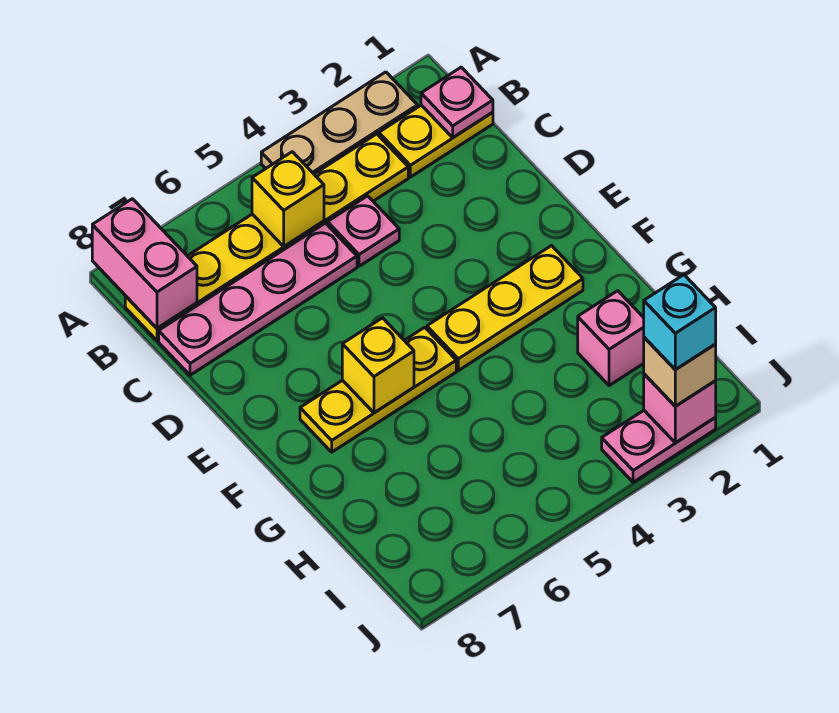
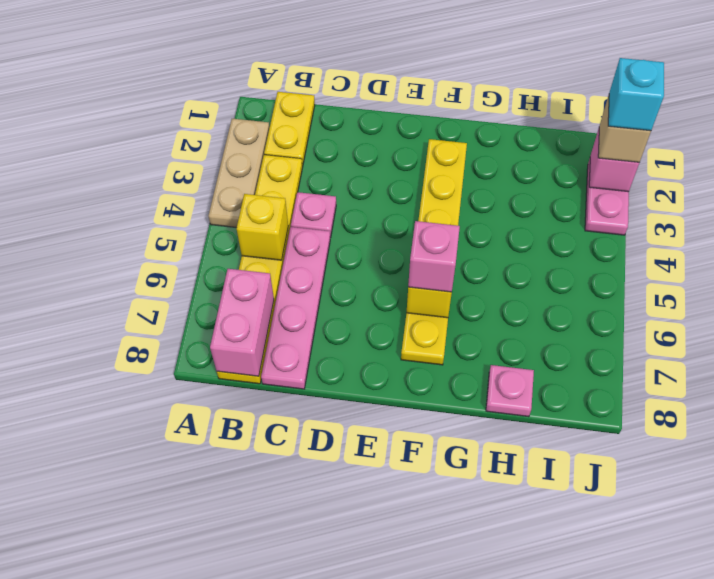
pink 1x2 brick [92,199,197,328] -> pink 1x2 brick turned to [210,269,274,376]
pink 1x1 plate [421,67,493,137] -> pink 1x1 plate moved to [486,365,534,417]
pink 1x1 brick [578,291,644,386] -> pink 1x1 brick moved to [408,221,460,292]

